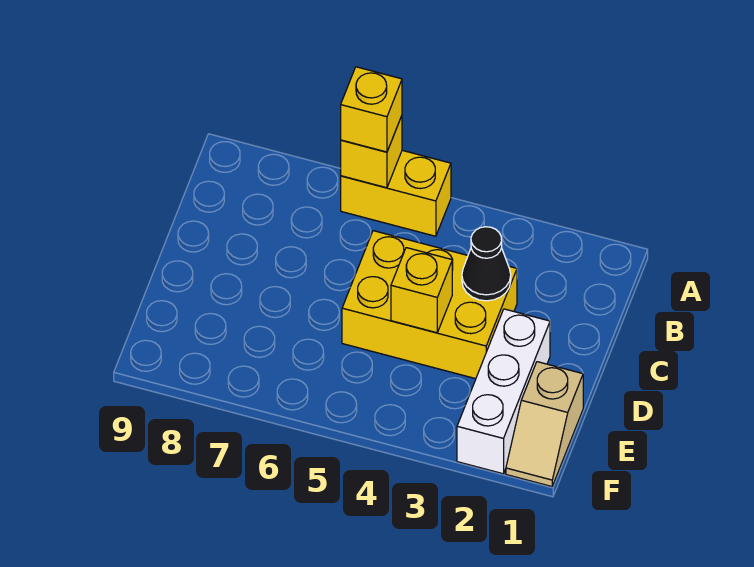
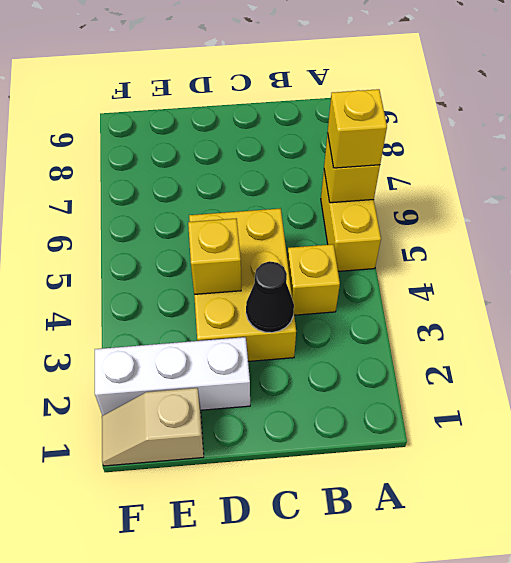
none -> yellow 1x1 brick [287,244,340,315]

